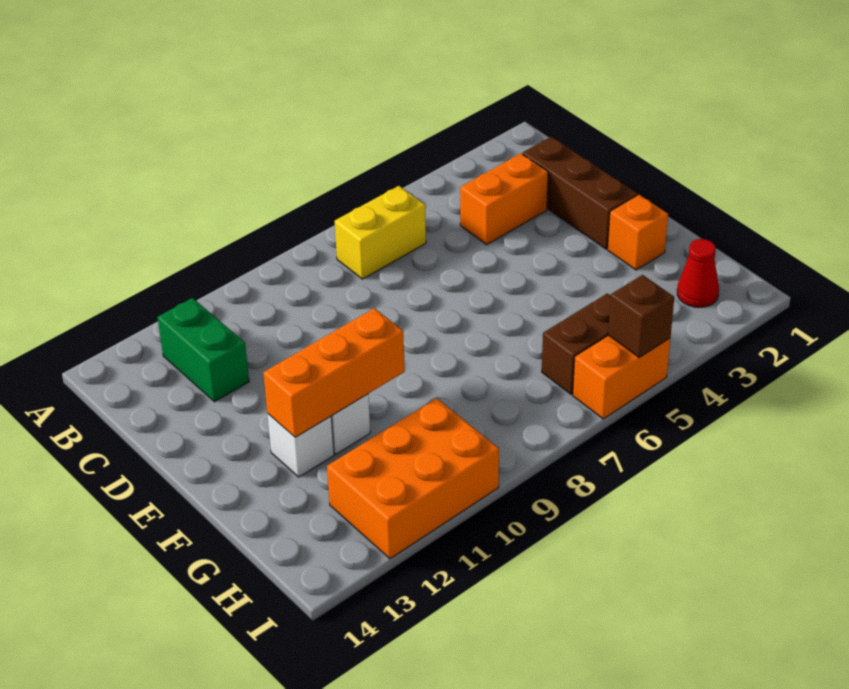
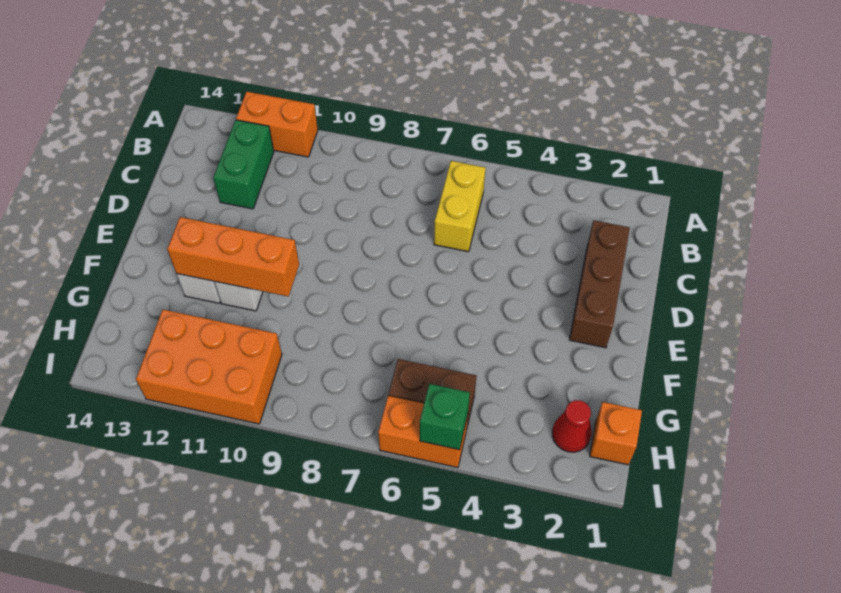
yellow 1x2 brick [335,186,426,279] -> yellow 1x2 brick turned to [434,161,486,252]
orange 1x2 brick [460,153,548,244] -> orange 1x2 brick moved to [236,92,318,157]
orange 1x1 brick [608,195,668,270] -> orange 1x1 brick moved to [590,402,642,465]
brown 1x1 brick [608,275,674,357] -> green 1x1 brick [420,384,470,450]

